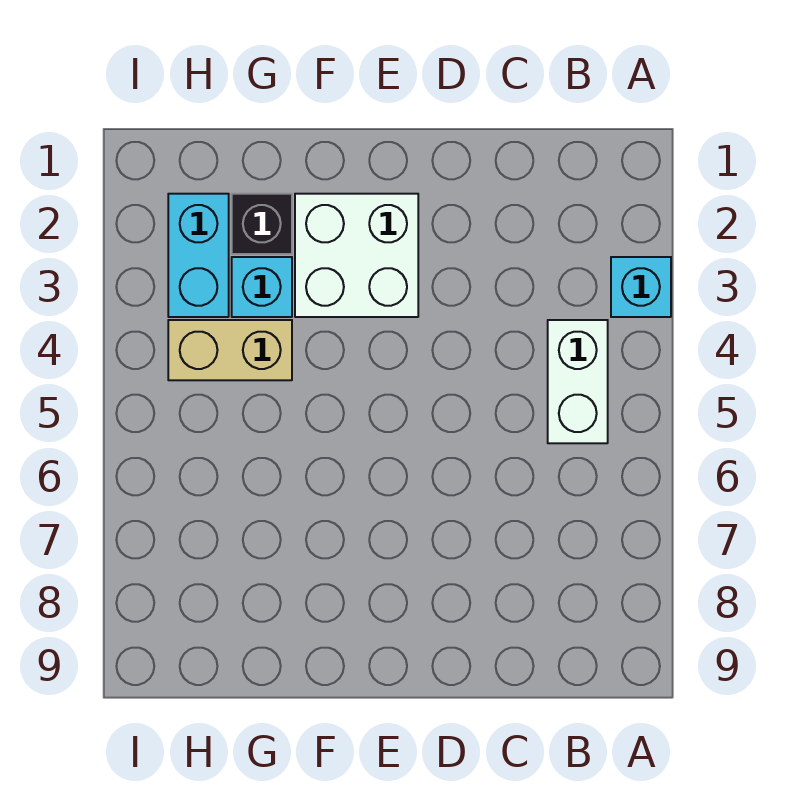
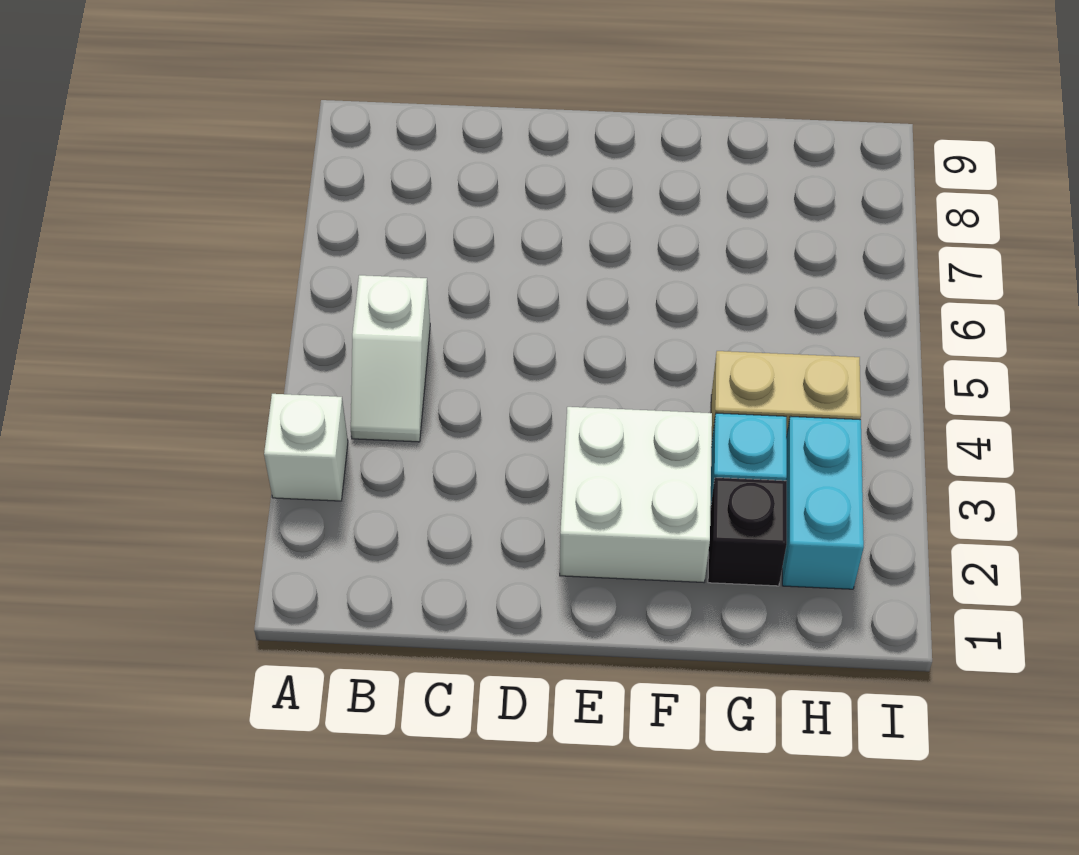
cyan 1x1 brick [611,257,671,317] -> white 1x1 brick [264,394,348,501]
white 1x2 brick [548,320,608,443] -> white 1x2 slope [351,275,430,442]

